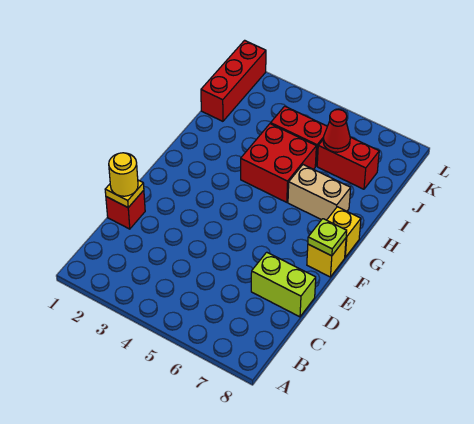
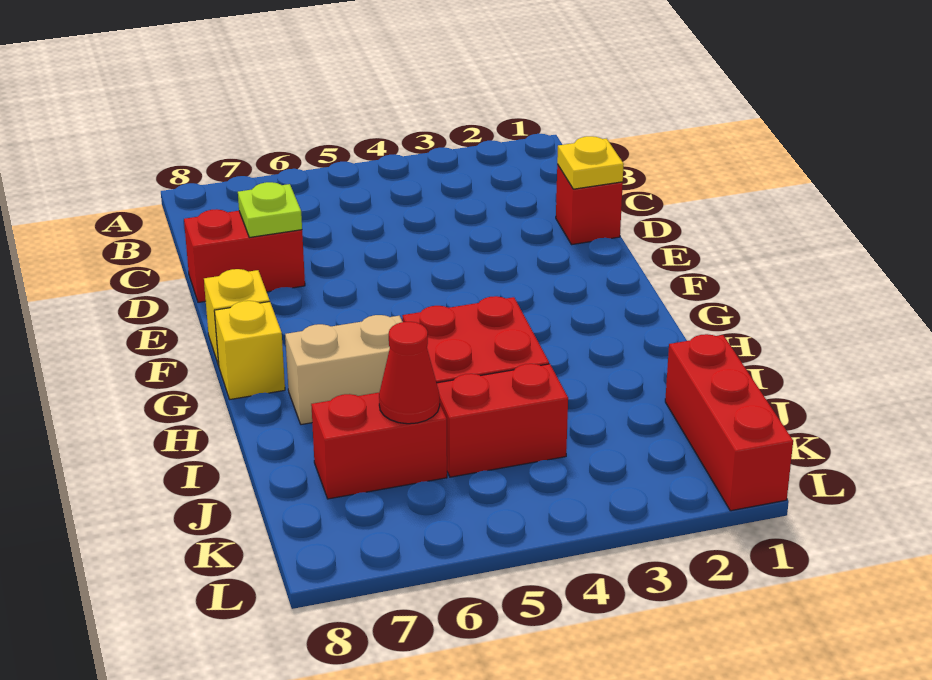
yellow 1x1 round brick [109,153,138,196] -> none
lime 1x2 brick [251,252,316,317] -> red 1x2 brick [184,209,305,302]
lime 1x1 plate [308,219,347,256] -> lime 1x1 plate moved to [238,182,302,237]

